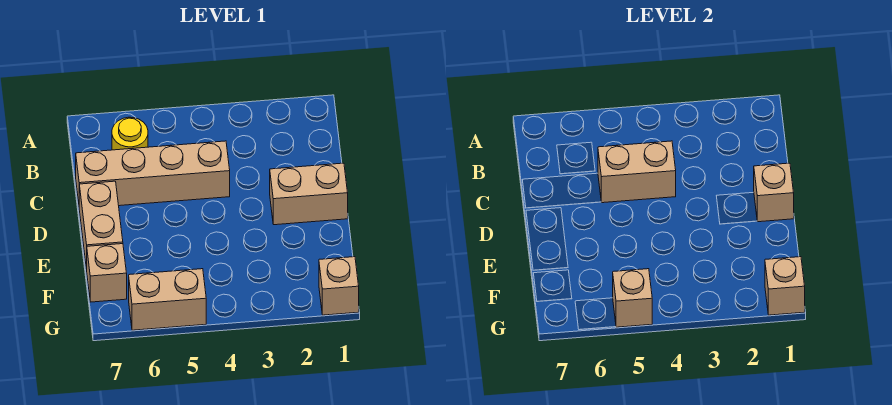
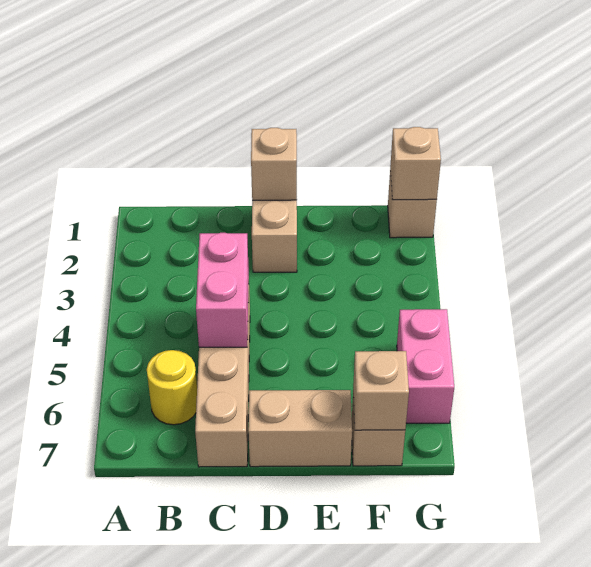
tan 1x2 brick [598,141,676,203] -> pink 1x2 brick [196,233,249,347]
tan 1x2 brick [129,269,206,330] -> pink 1x2 brick [397,309,454,423]
tan 1x1 brick [613,269,652,327] -> tan 1x1 brick moved to [353,351,409,430]

